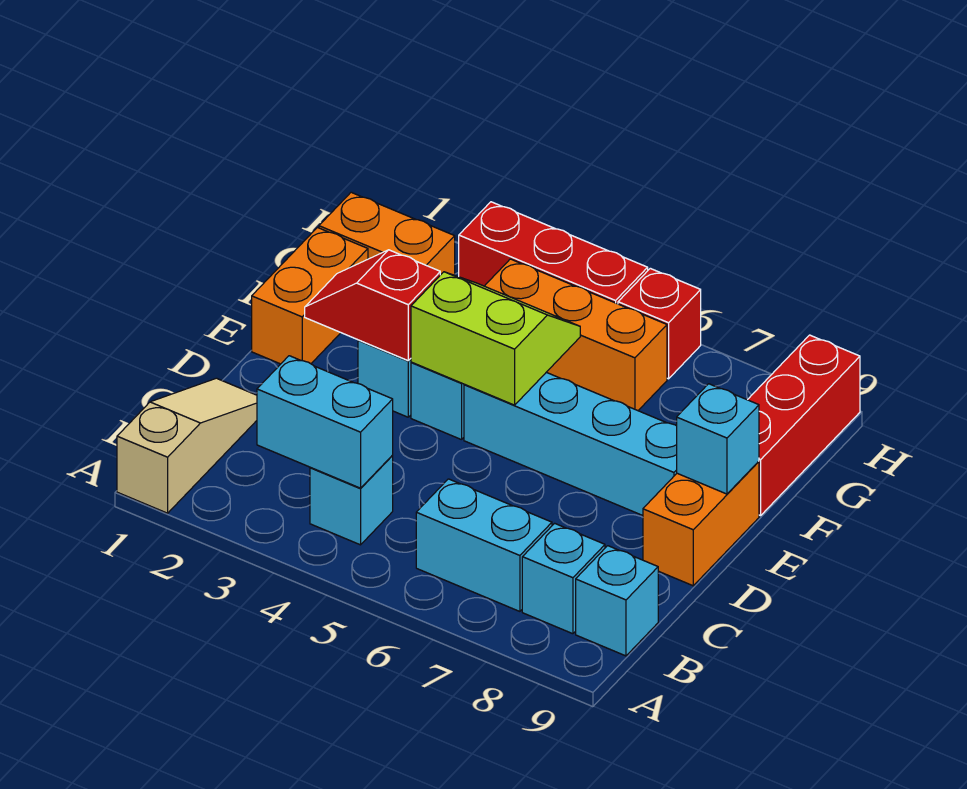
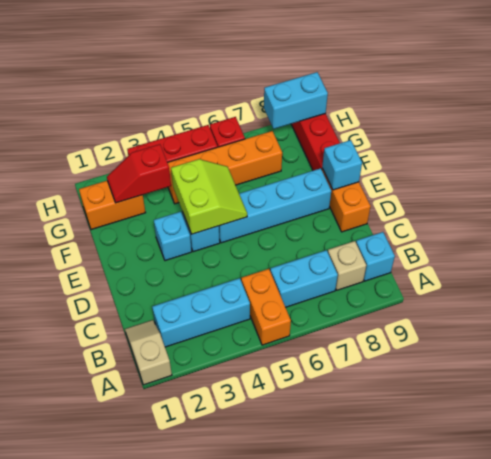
tan 1x3 slope [117,378,257,513] -> tan 1x2 slope [125,320,172,385]
cyan 1x2 brick [257,356,393,488] -> cyan 1x2 brick moved to [264,72,328,129]
cyan 1x1 brick [310,456,393,545] -> cyan 1x3 brick [152,278,250,347]
cyan 1x1 brick [522,523,605,634] -> tan 1x1 brick [328,241,366,290]
orange 1x2 brick [252,228,368,364] -> orange 1x2 brick moved to [241,269,291,345]
red 1x2 slope [305,250,440,361] -> red 1x2 slope moved to [107,144,171,203]
lime 2x2 slope [411,272,580,405] -> lime 2x2 slope turned to [171,159,247,234]
orange 1x3 brick [485,259,667,411] -> orange 1x4 brick [167,131,282,204]

